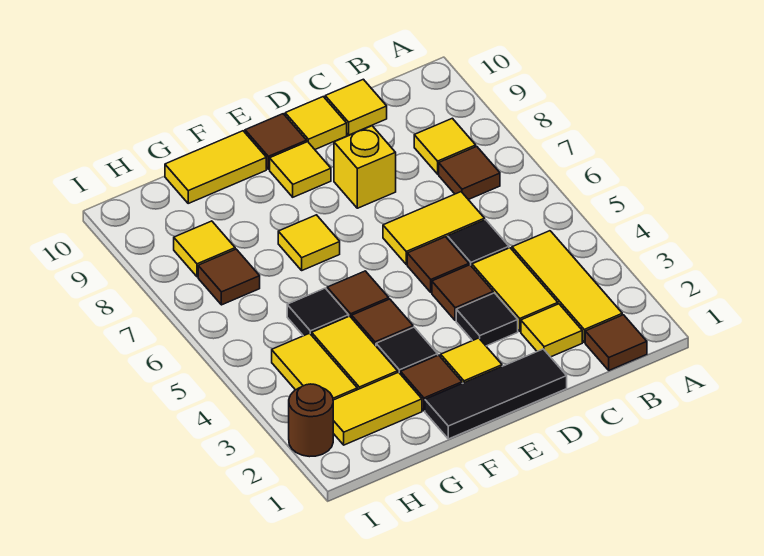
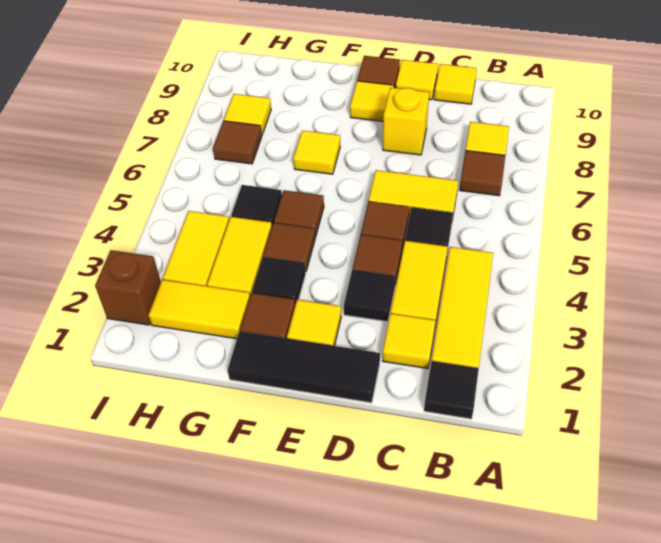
brown 1x1 tile [585,315,647,370] -> black 1x1 tile [424,361,479,419]
yellow 1x2 tile [165,131,266,203] -> none
brown 1x1 round brick [289,384,333,457] -> brown 1x1 brick [95,250,161,325]

